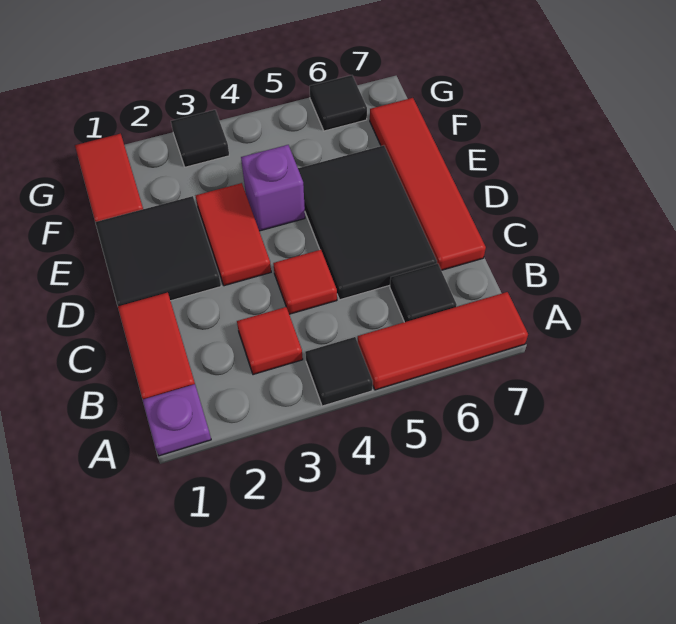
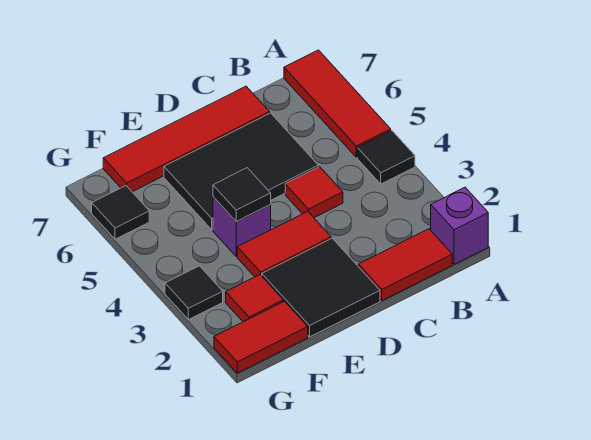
purple 1x1 plate [143,384,211,456] -> purple 1x1 brick [431,187,488,264]
red 1x1 tile [237,307,303,375] -> red 1x1 tile moved to [226,275,283,322]
black 1x1 tile [390,263,457,322] -> black 1x1 tile moved to [213,168,271,222]

